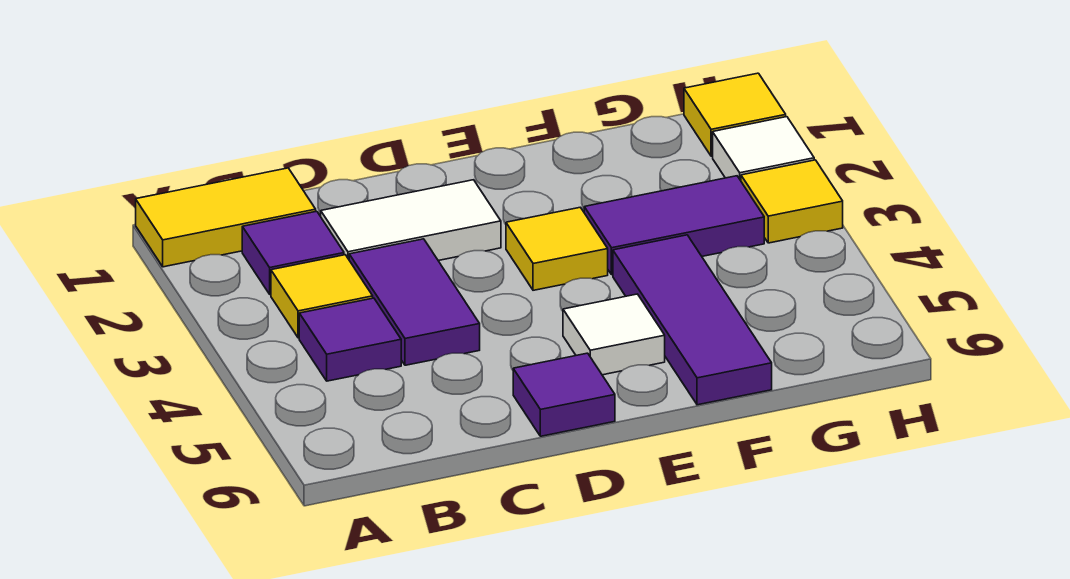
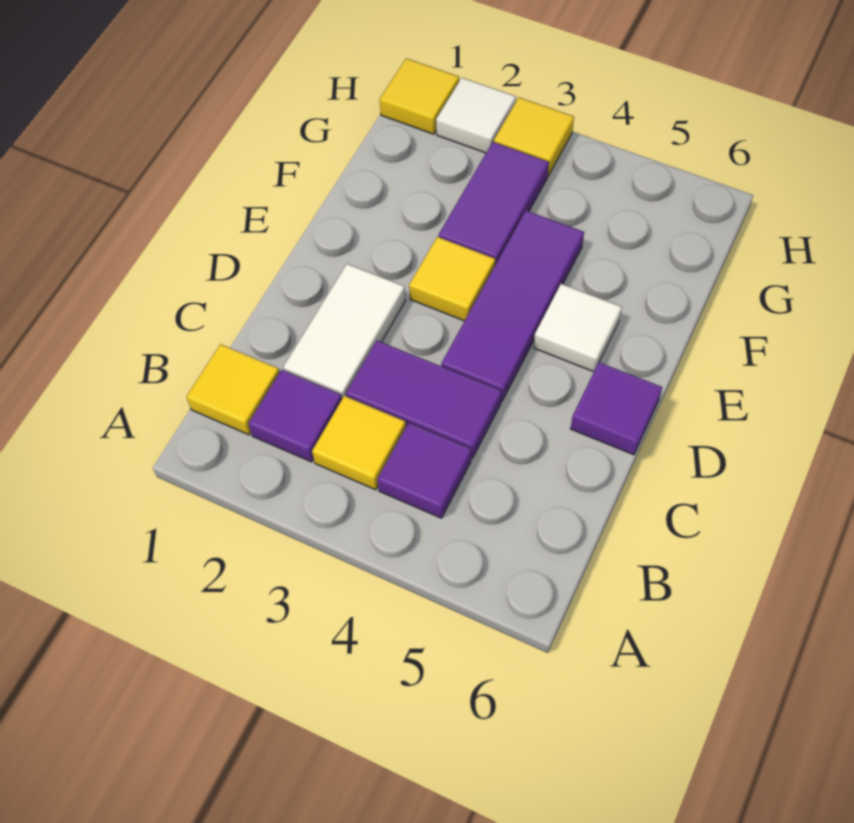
yellow 1x2 tile [136,168,316,267] -> yellow 1x1 tile [186,344,280,435]
purple 1x3 tile [613,235,772,405] -> purple 1x3 tile turned to [441,211,584,401]

